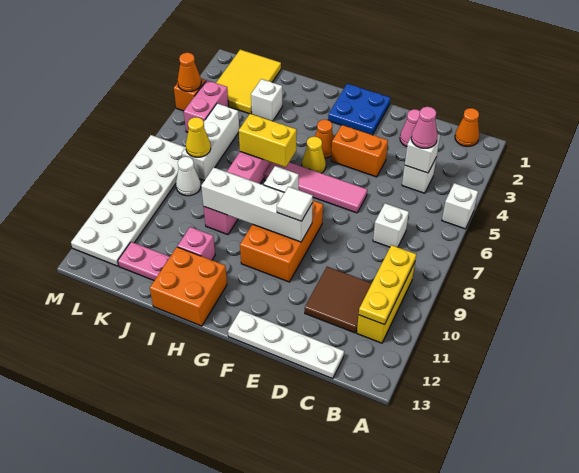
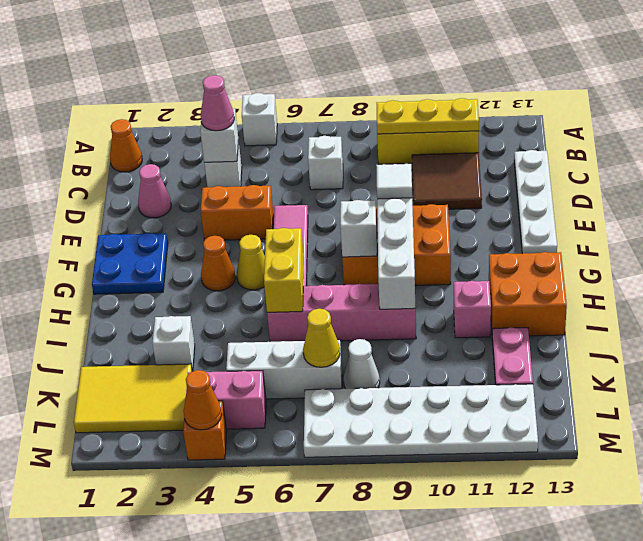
orange 1x2 brick [331,125,388,177] -> orange 1x2 brick turned to [201,185,274,240]

